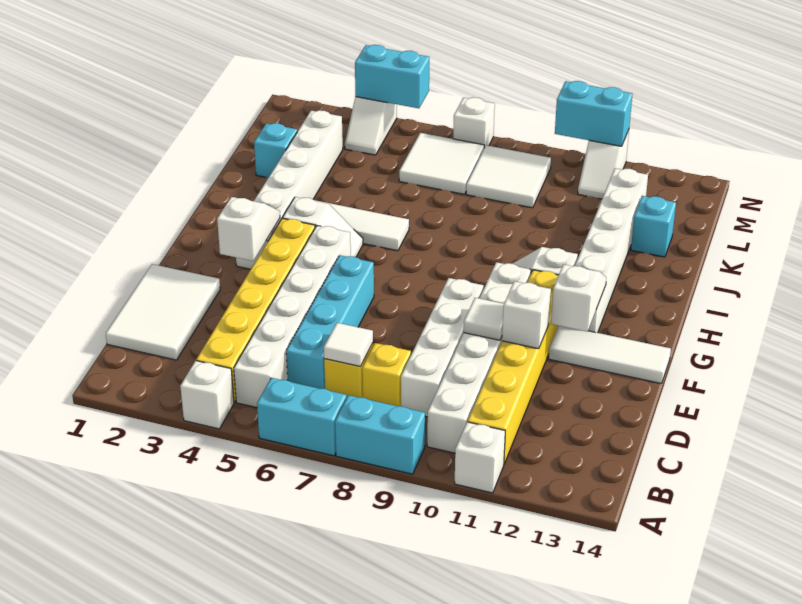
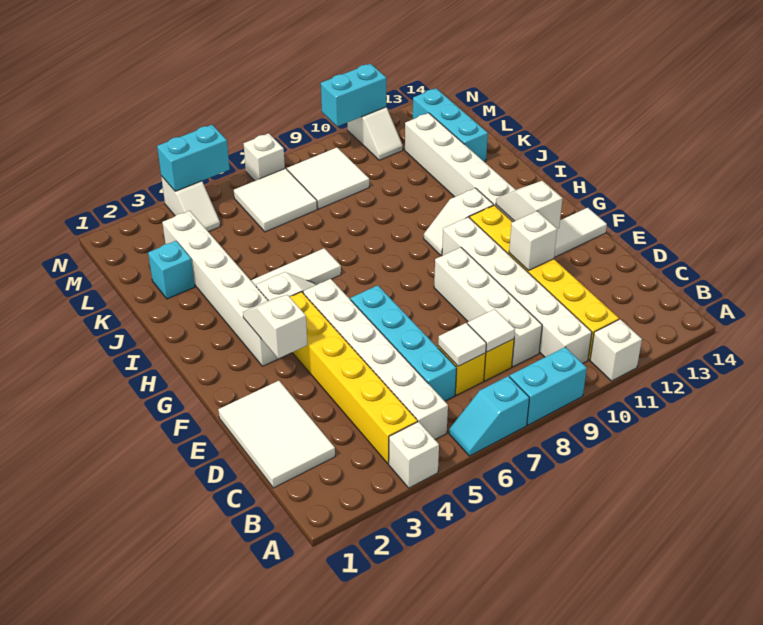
cyan 1x2 brick [257,378,347,456] -> cyan 1x2 slope [449,376,529,456]
white 1x1 tile [464,298,504,340] -> white 1x1 tile moved to [468,309,515,352]
cyan 1x1 brick [631,196,676,257] -> cyan 1x3 brick [413,88,488,162]

